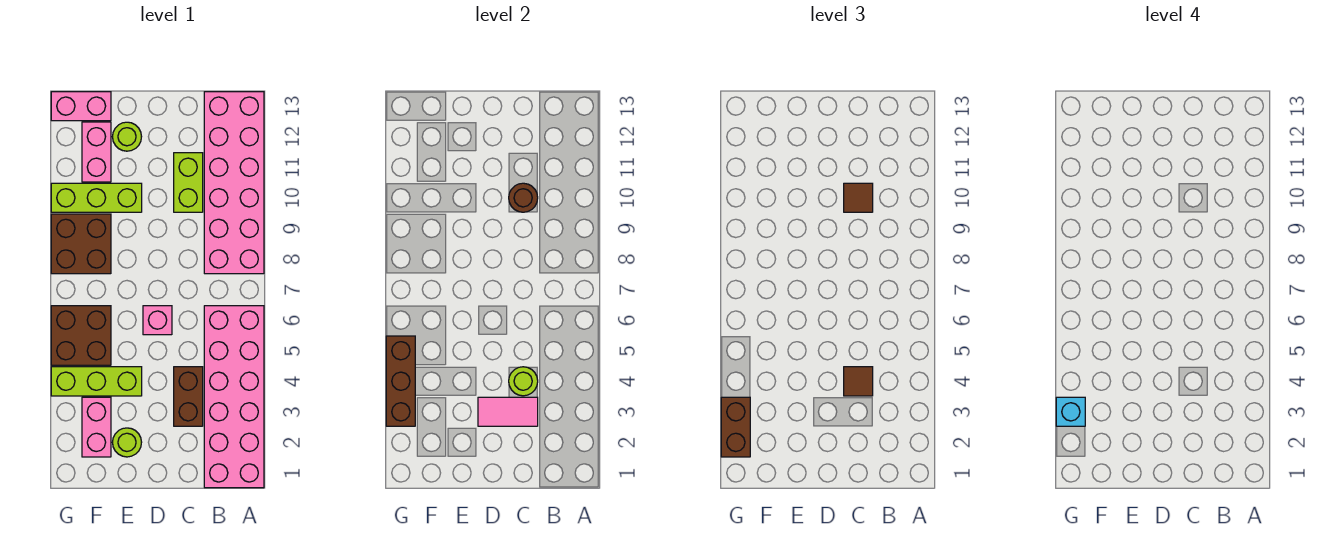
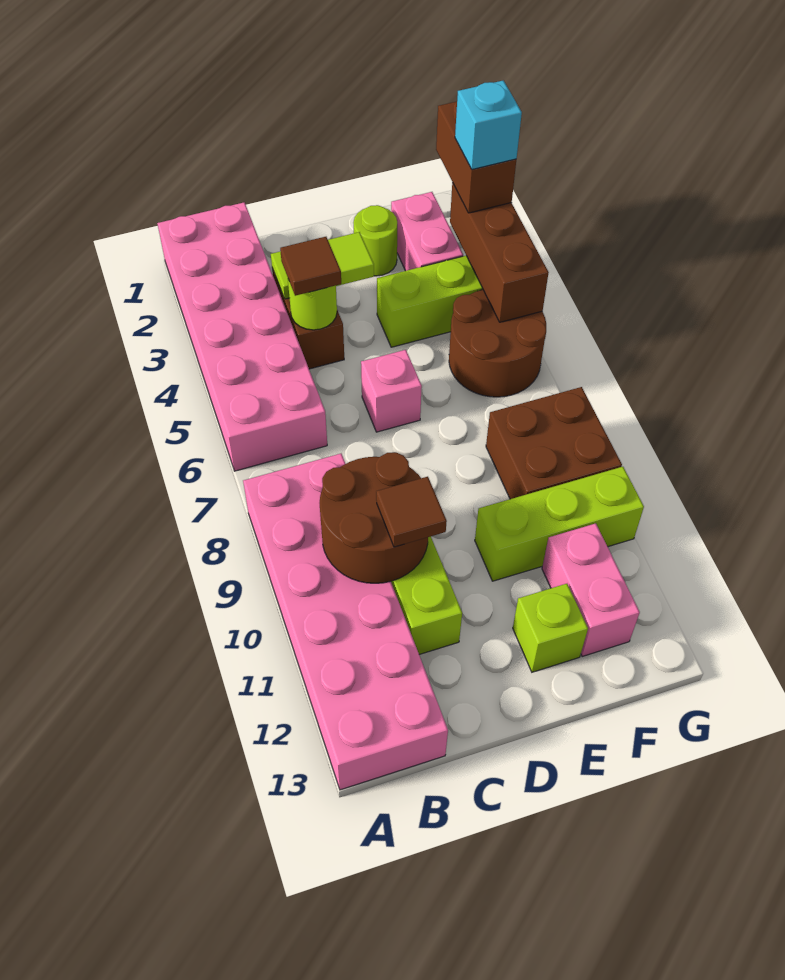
pink 1x2 tile [478,397,538,426] -> lime 1x2 tile [271,232,374,299]
brown 1x1 round brick [509,183,538,212] -> brown 2x2 round brick [320,452,428,583]
lime 1x1 round brick [112,122,142,151] -> lime 1x1 brick [513,584,588,672]
brown 2x2 brick [51,306,111,365] -> brown 2x2 round brick [449,290,546,397]
pink 1x2 brick [51,92,111,121] -> none

